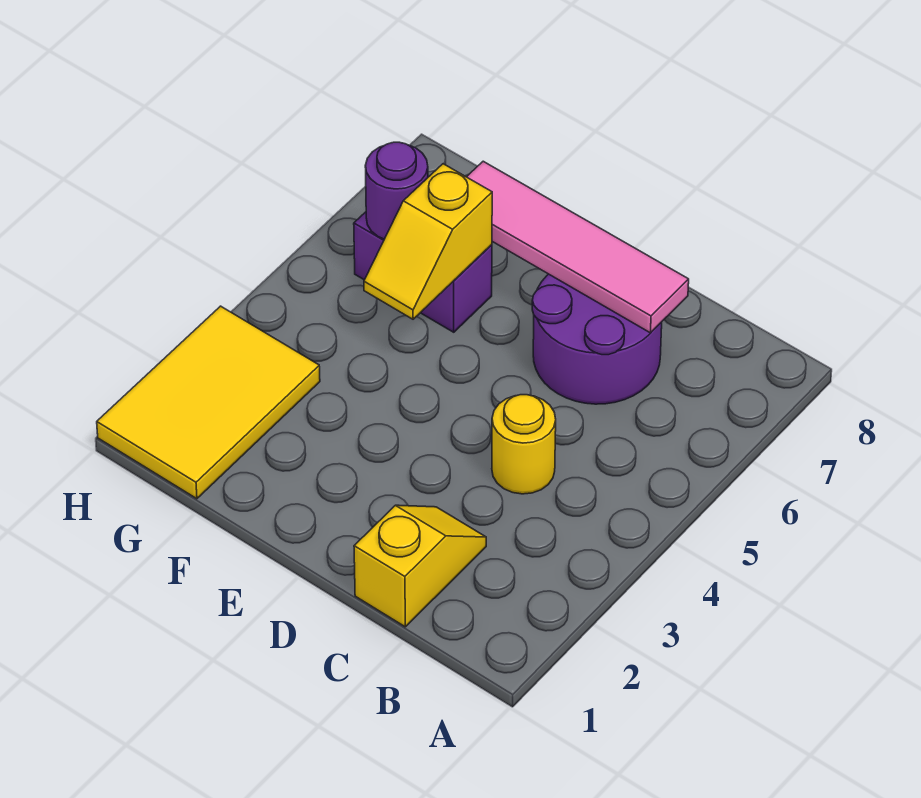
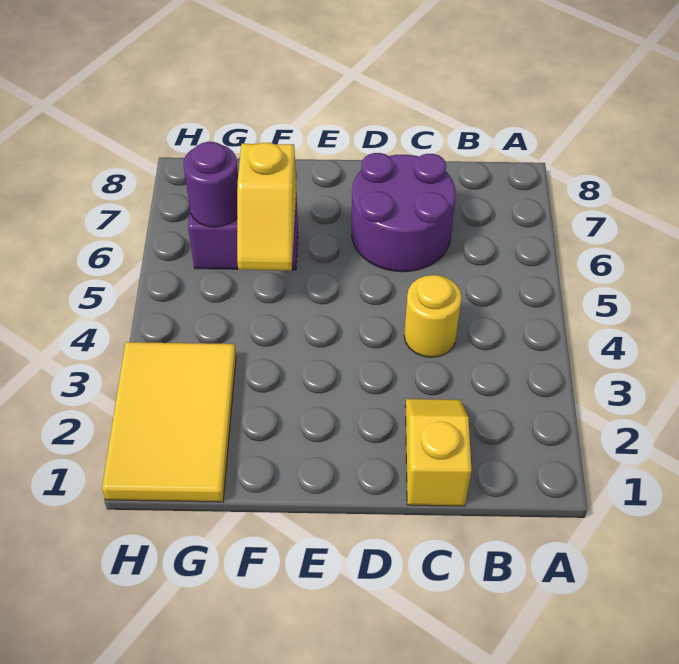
pink 1x4 tile [467,161,689,333] -> none

